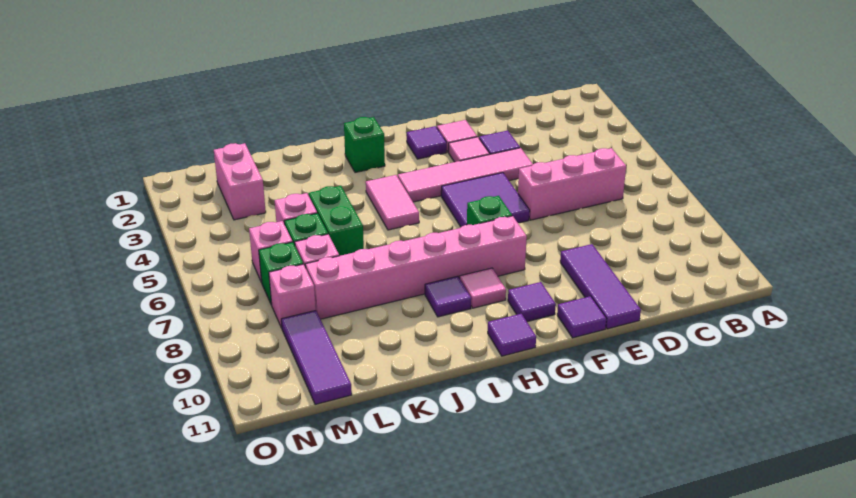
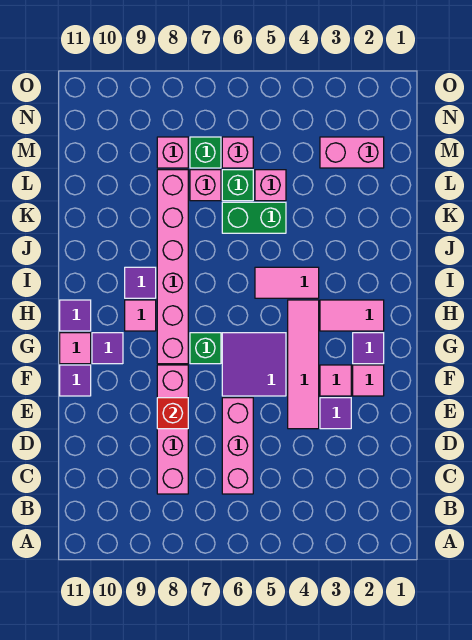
none -> pink 1x4 brick [157,365,188,494]
none -> red 1x1 brick [157,398,188,429]
purple 1x3 tile [560,244,641,329] -> none
none -> pink 1x1 tile [60,333,91,364]
none -> pink 1x2 tile [320,300,384,331]
green 1x1 brick [344,117,385,173] -> none
purple 1x3 tile [281,311,352,405] -> none

